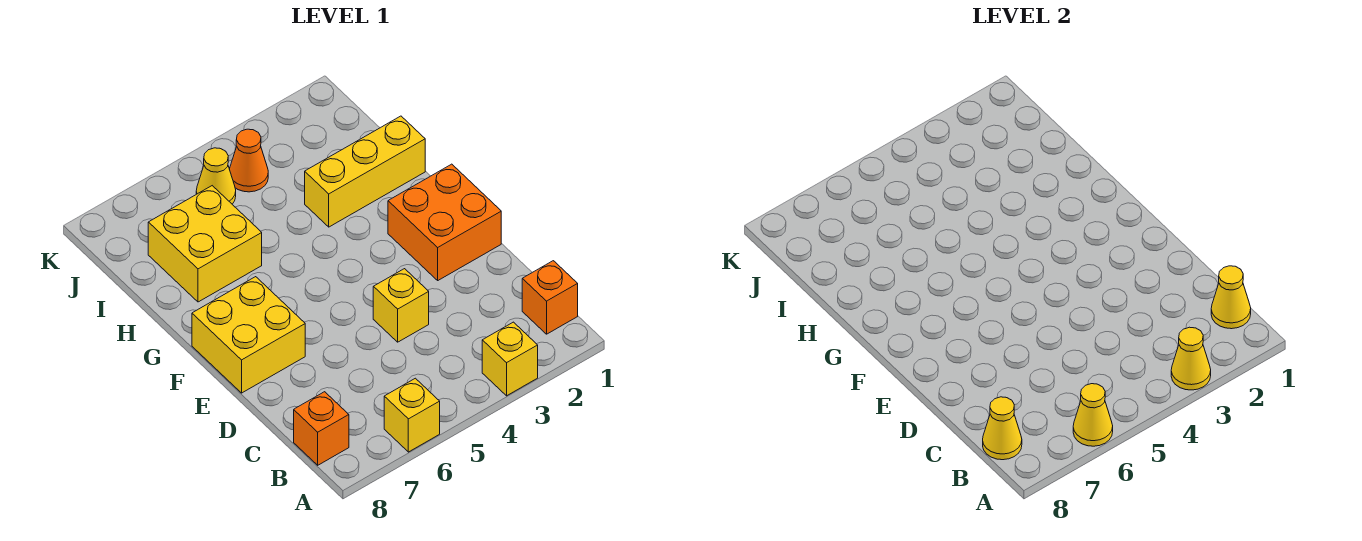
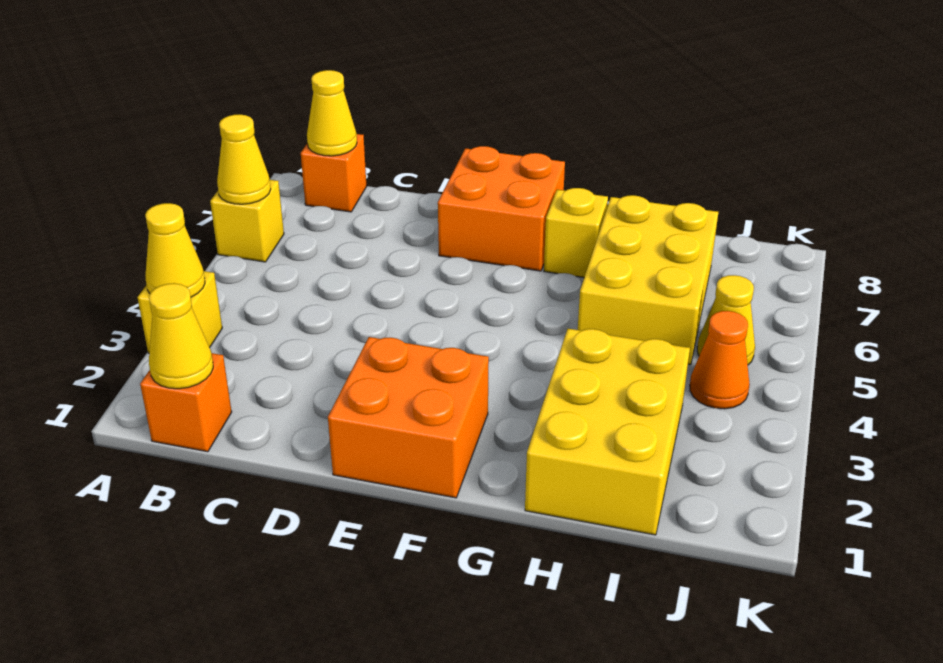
yellow 1x1 brick [373,269,429,342] -> yellow 1x1 brick moved to [544,188,608,277]
yellow 2x2 brick [192,277,305,393] -> orange 2x2 brick [438,146,565,271]
yellow 1x3 brick [305,116,425,227] -> yellow 2x3 brick [525,329,690,535]
yellow 2x2 brick [148,186,262,302] -> yellow 2x3 brick [578,195,718,365]

